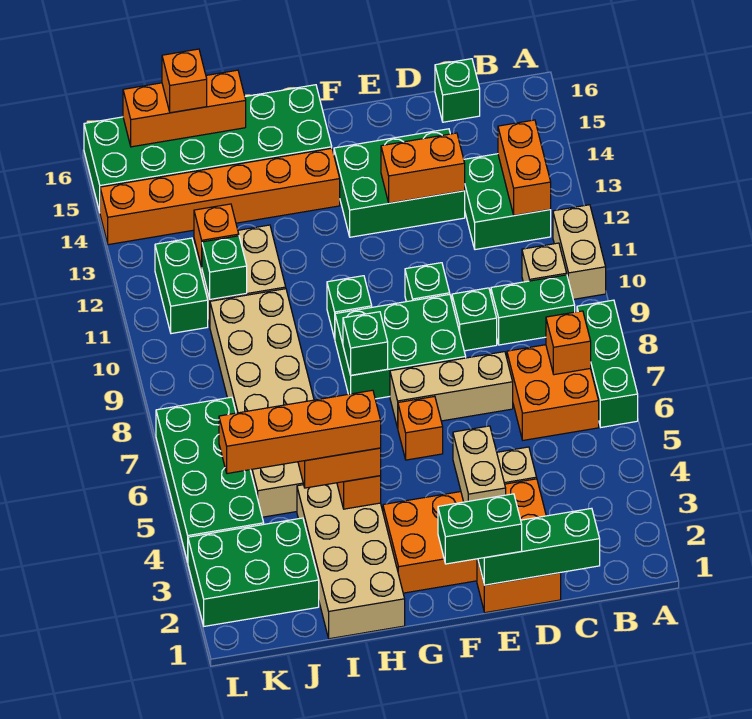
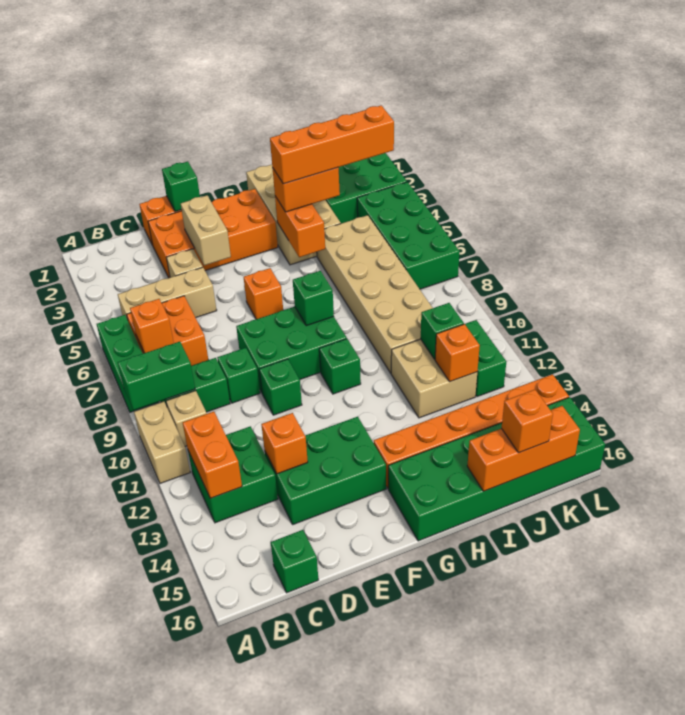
green 1x3 brick [478,508,600,585] -> green 1x1 brick [162,161,200,212]
tan 1x3 brick [390,352,513,428] -> tan 1x3 brick moved to [118,267,217,320]
orange 1x2 brick [381,133,465,203] -> orange 1x1 brick [261,413,308,474]
green 1x2 brick [438,494,522,564] -> green 1x2 brick moved to [118,342,195,410]

